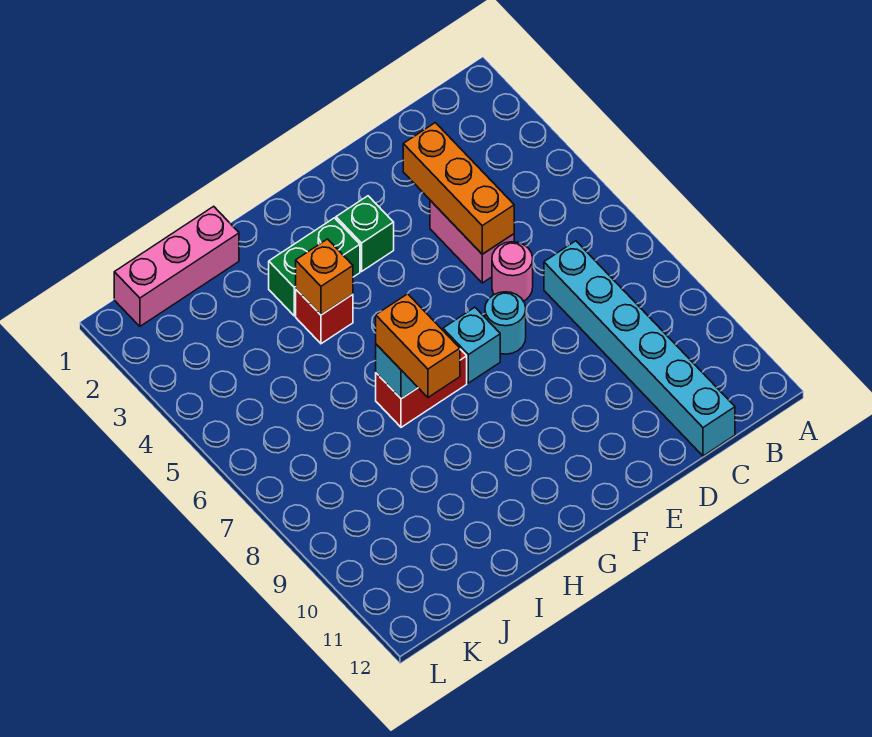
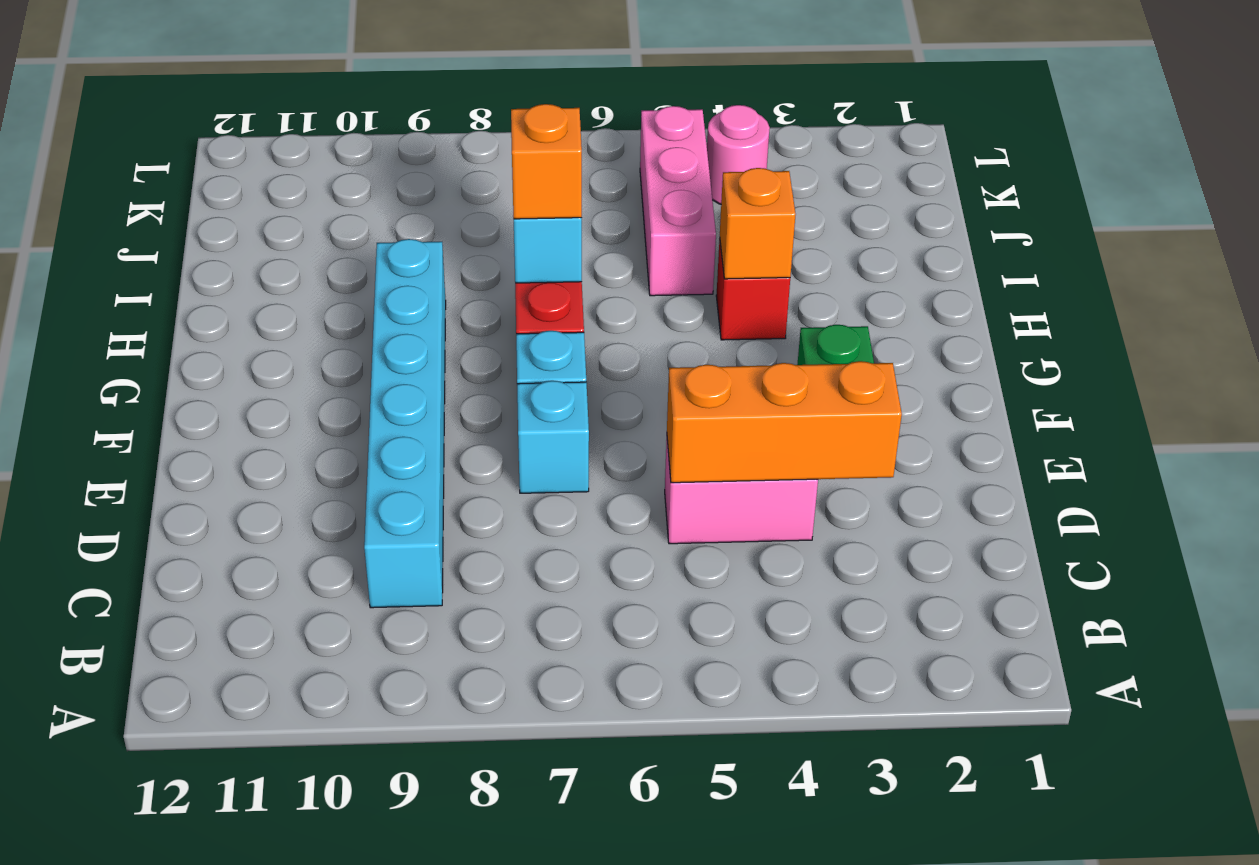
cyan 1x6 brick [544,241,735,456] -> cyan 1x6 brick turned to [364,239,446,608]
pink 1x1 round brick [492,242,533,301] -> pink 1x1 round brick moved to [707,105,770,204]
cyan 1x1 round brick [485,292,526,354] -> cyan 1x1 brick [517,381,589,493]
green 1x2 brick [269,218,360,316] -> none
orange 1x2 brick [376,294,460,397] -> orange 1x1 brick [511,104,582,219]
pink 1x3 brick [114,206,239,326] -> pink 1x3 brick moved to [640,106,716,296]

